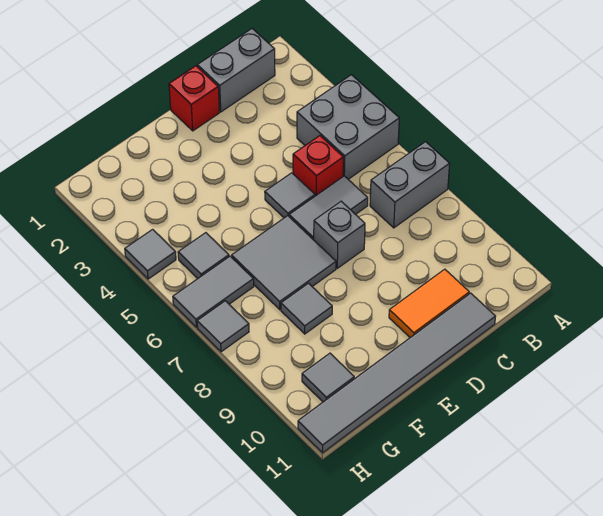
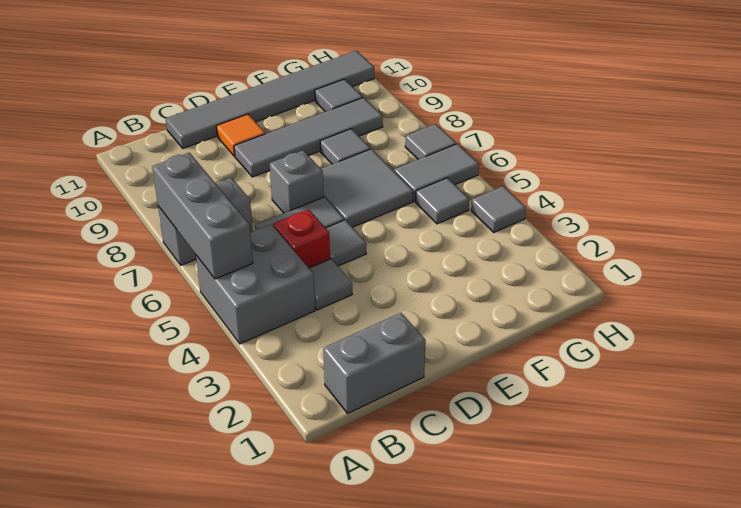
none -> grey 1x3 brick [152,153,253,279]
none -> grey 1x1 tile [309,259,352,310]
orange 1x2 tile [389,269,469,338] -> orange 1x1 tile [216,114,265,156]
red 1x1 brick [169,66,219,131] -> none
none -> grey 1x4 tile [234,98,383,177]

